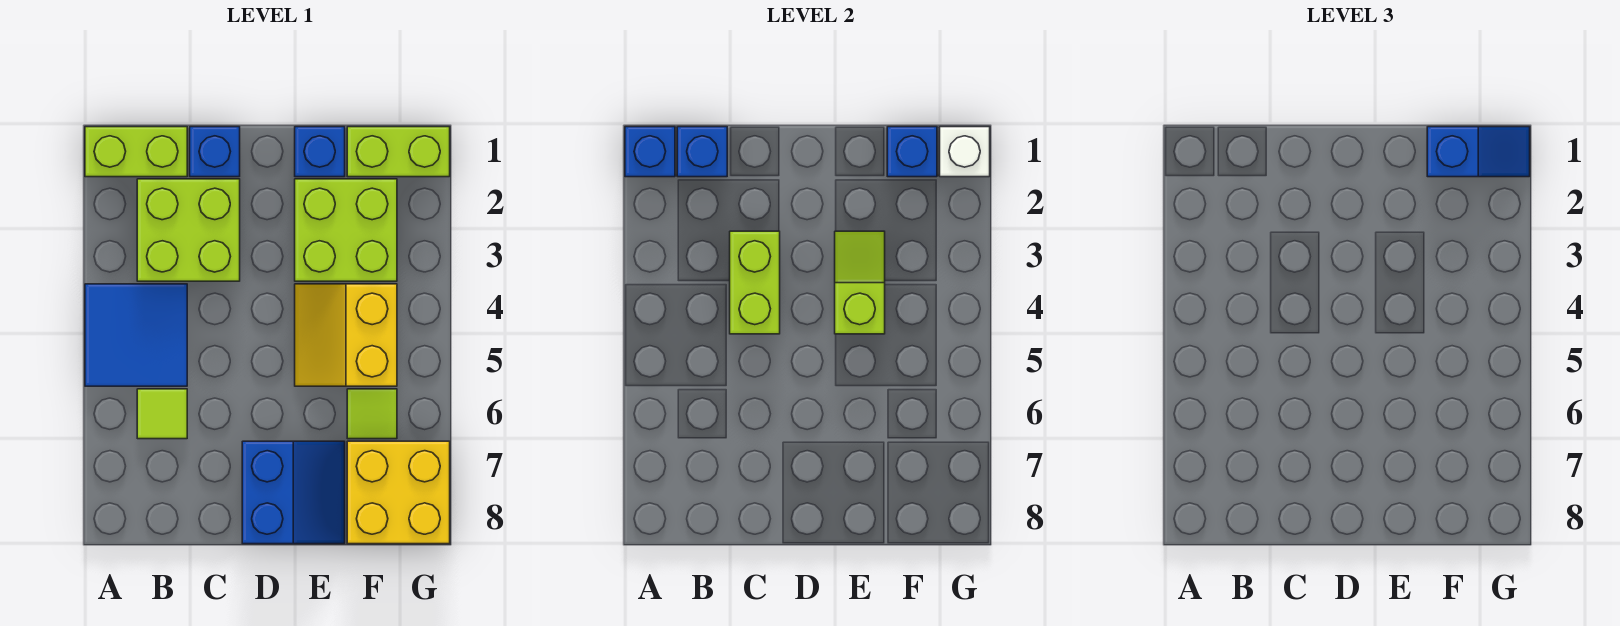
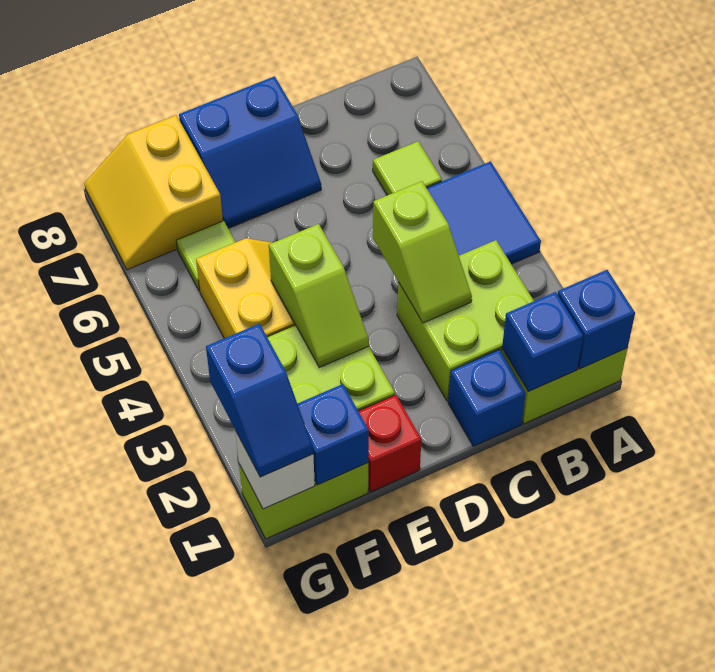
lime 1x2 brick [730,231,780,334] -> lime 1x2 slope [373,181,472,323]
blue 2x2 slope [242,441,345,544] -> blue 2x2 slope turned to [179,76,321,228]
blue 1x1 brick [295,127,345,177] -> red 1x1 brick [359,395,421,492]
blue 1x2 slope [1427,127,1530,177] -> blue 1x2 slope turned to [206,324,313,477]
yellow 2x2 brick [347,441,450,544] -> yellow 2x2 slope [84,115,223,270]

